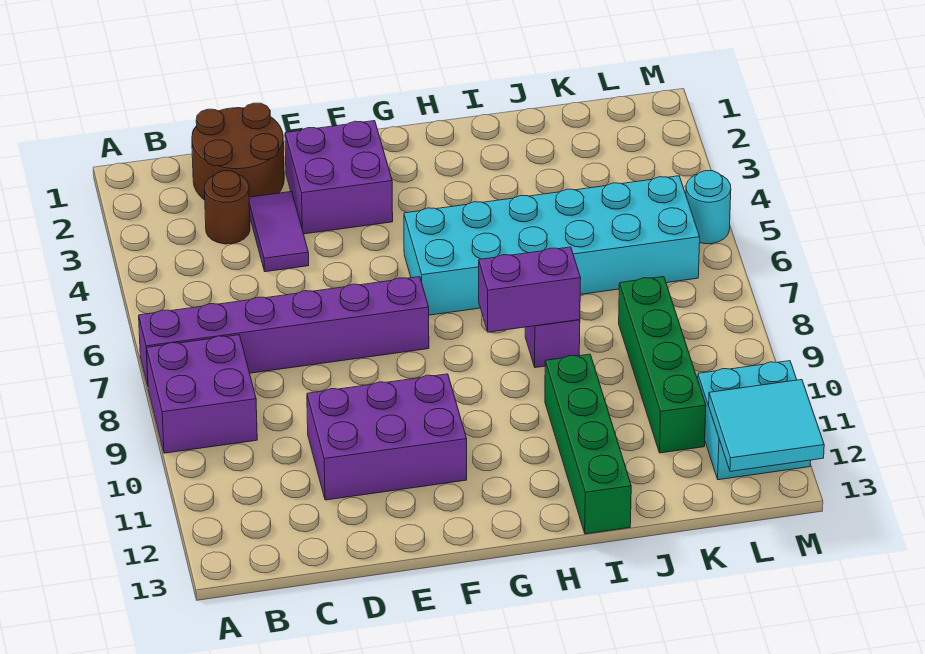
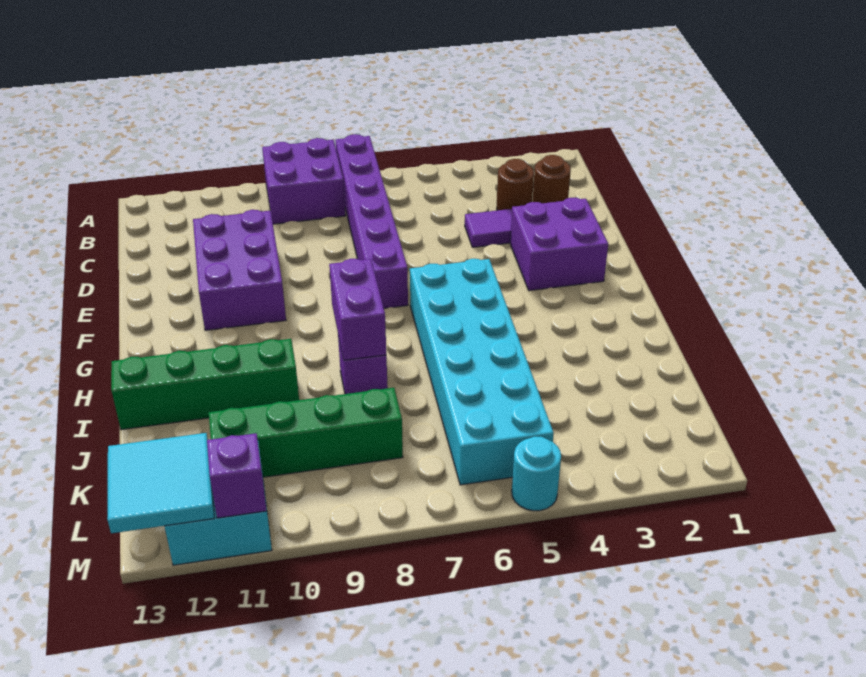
brown 2x2 round brick [192,103,284,200] -> brown 1x1 round brick [532,155,571,203]
none -> purple 1x1 brick [207,433,267,518]

